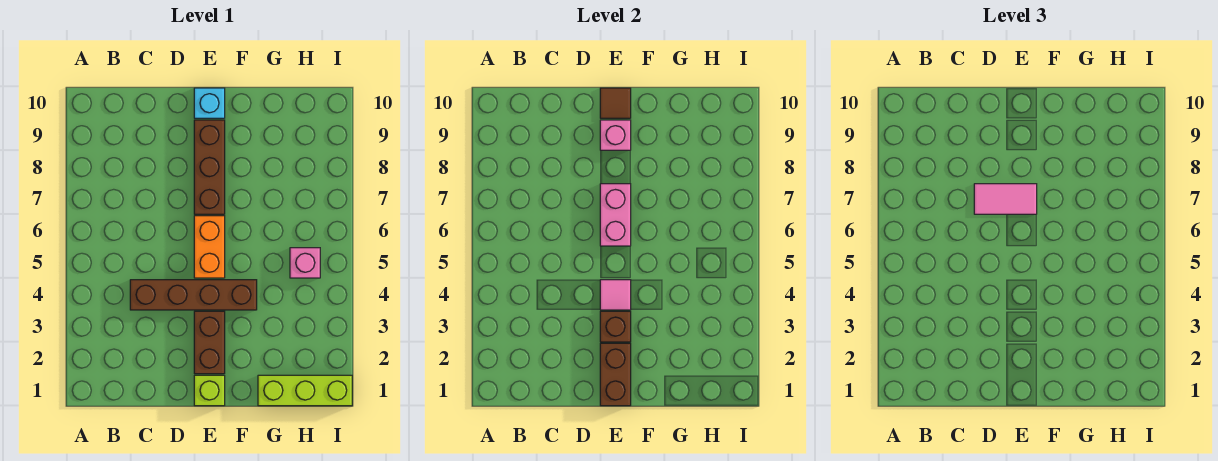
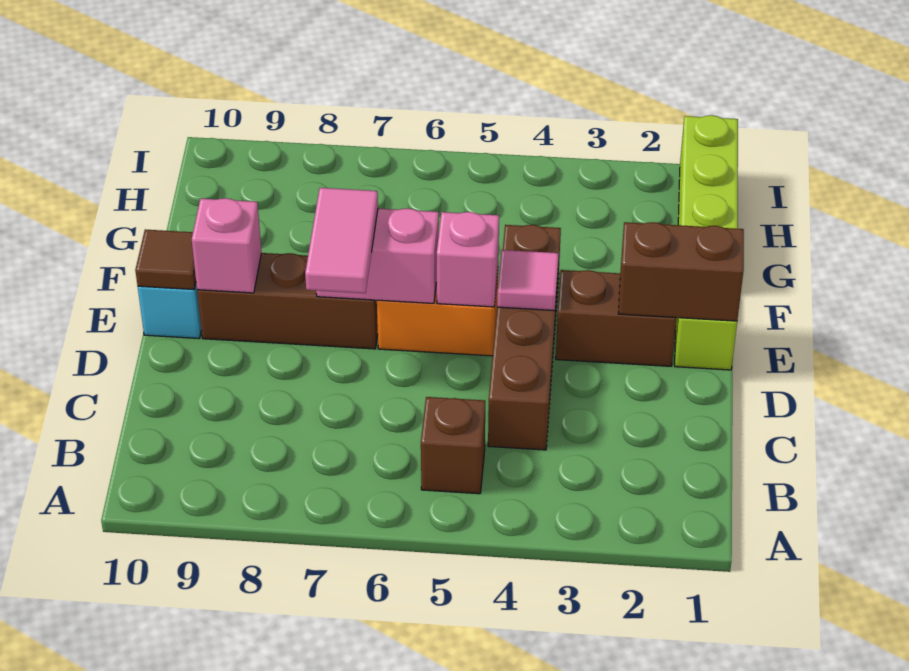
brown 1x1 brick [600,311,631,342] -> brown 1x1 brick moved to [421,397,485,494]
pink 1x1 brick [290,248,320,278] -> pink 1x1 brick moved to [437,212,499,307]

